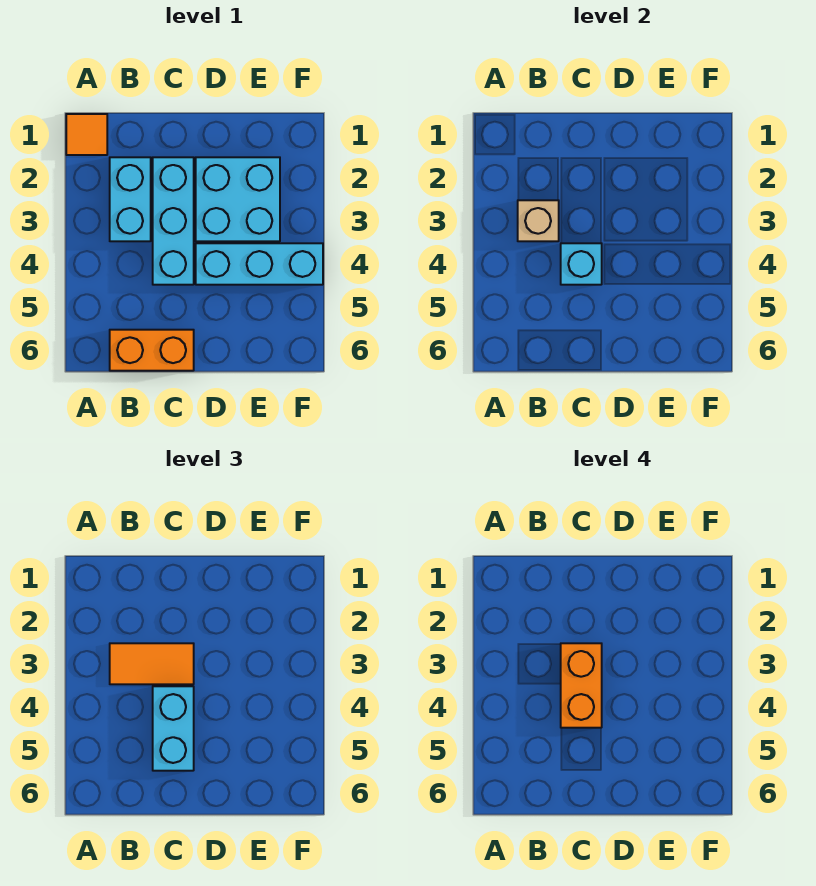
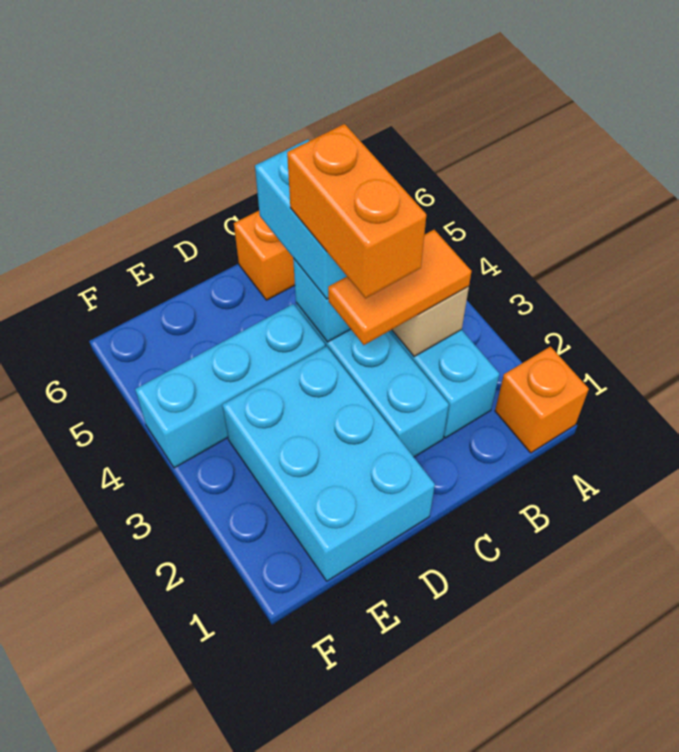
orange 1x1 tile [66,114,107,155] -> orange 1x1 brick [495,347,589,453]
cyan 2x2 brick [196,157,280,241] -> cyan 2x3 brick [222,346,435,581]

